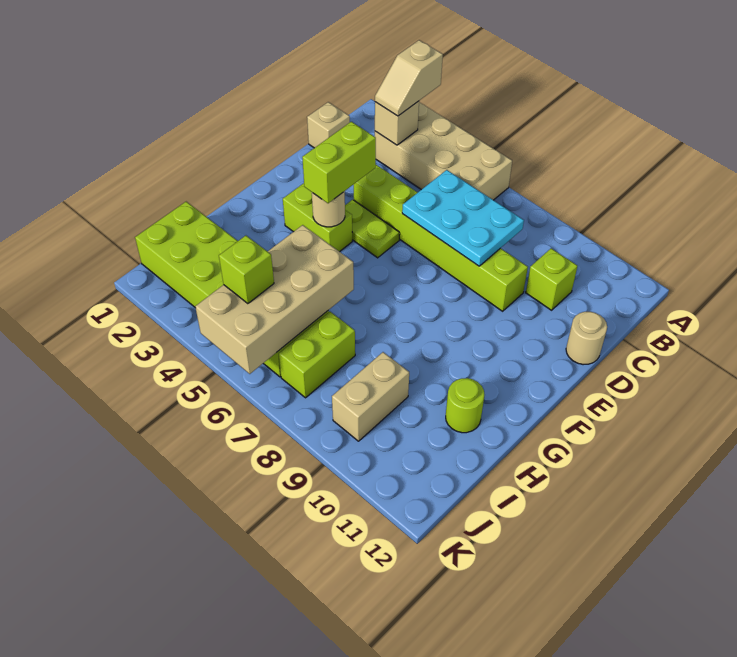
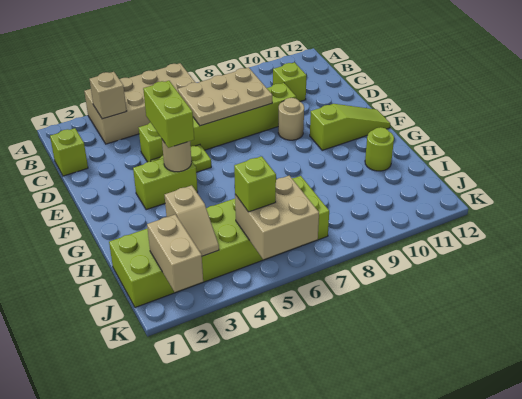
tan 1x2 slope [375,40,443,116] -> tan 1x2 slope moved to [165,185,219,256]
tan 1x1 brick [307,102,350,148] -> lime 1x1 brick [50,128,88,176]
cyan 2x3 plate [402,170,524,266] -> tan 2x3 plate [178,68,272,126]
tan 1x1 round brick [566,312,607,365] -> tan 1x1 round brick moved to [278,98,304,140]
none -> lime 1x3 slope [310,104,390,150]
tan 2x4 brick [195,225,354,374] -> tan 2x2 brick [235,176,319,260]
tan 1x2 brick [332,352,409,441] -> tan 1x2 brick moved to [147,214,203,292]

